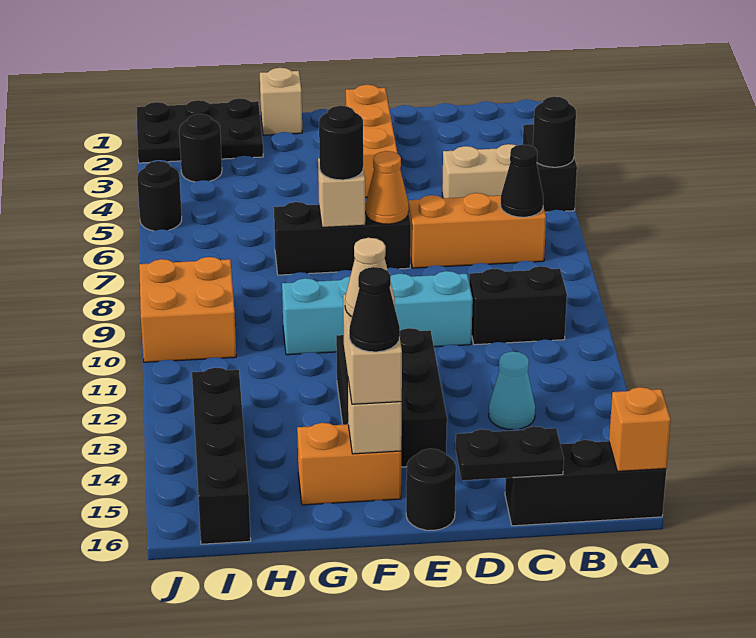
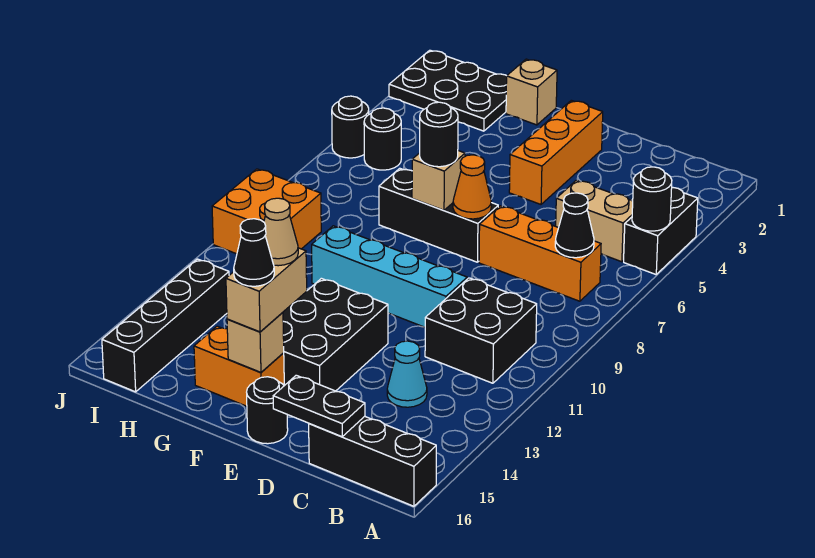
orange 1x1 brick [609,387,671,471] -> none
black 1x2 brick [469,266,567,345] -> black 2x2 brick [425,278,537,383]
black 1x1 round brick [179,114,222,182] -> black 1x1 round brick moved to [364,108,401,170]

